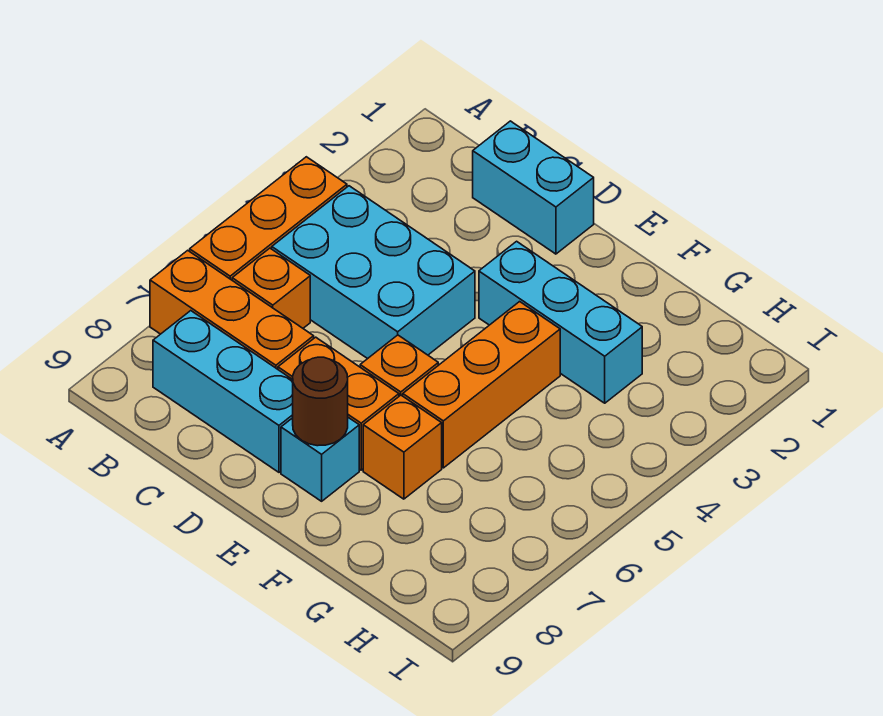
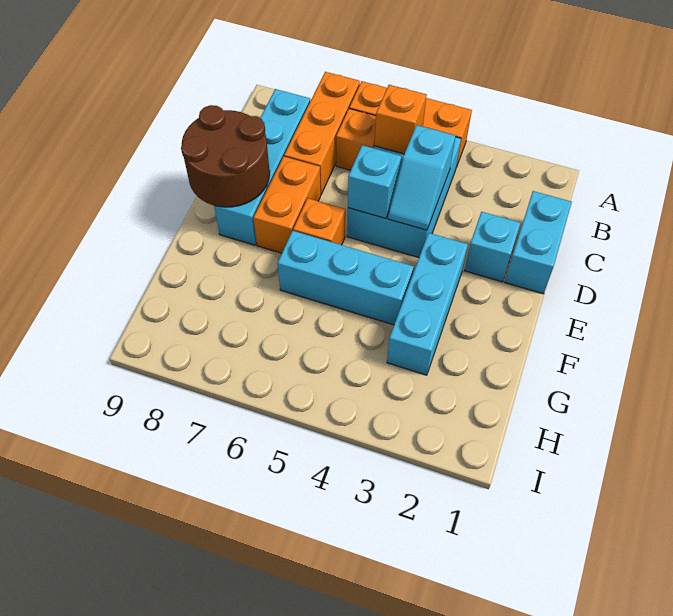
none -> cyan 1x2 slope [388,125,455,230]
none -> cyan 1x1 brick [465,212,520,282]
none -> cyan 1x1 brick [348,145,401,218]
brown 1x1 round brick [293,357,348,446] -> brown 2x2 round brick [181,105,270,207]
orange 1x3 brick [403,302,560,468] -> cyan 1x3 brick [278,231,414,325]
orange 1x1 brick [363,395,442,499] -> orange 1x1 brick moved to [374,85,426,154]

